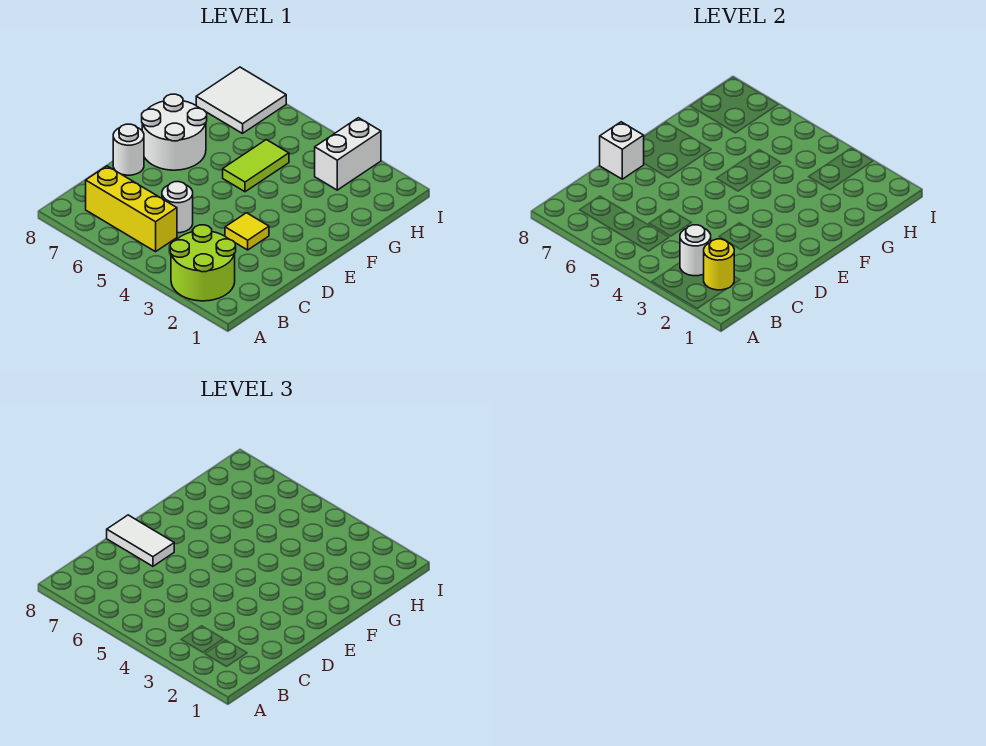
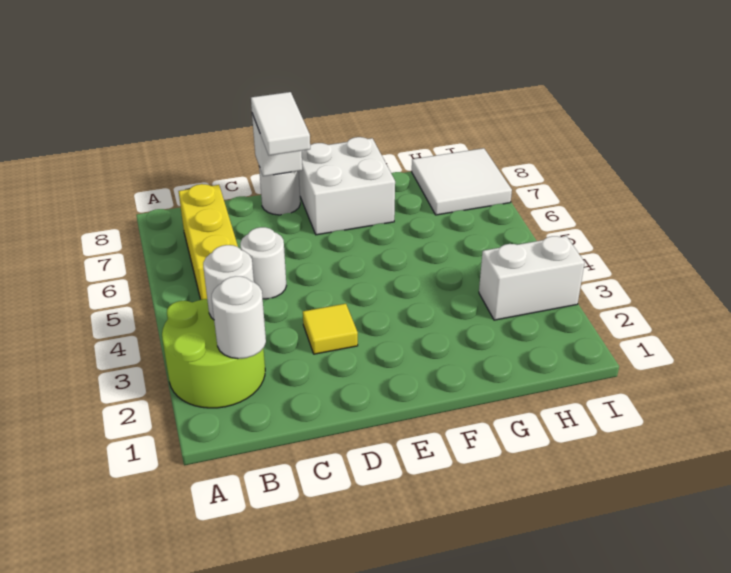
yellow 1x1 round brick [704,239,734,290] -> white 1x1 round brick [212,276,266,359]
white 2x2 round brick [142,94,207,170] -> white 2x2 brick [299,137,395,235]
lime 1x2 tile [223,140,289,192] -> none

